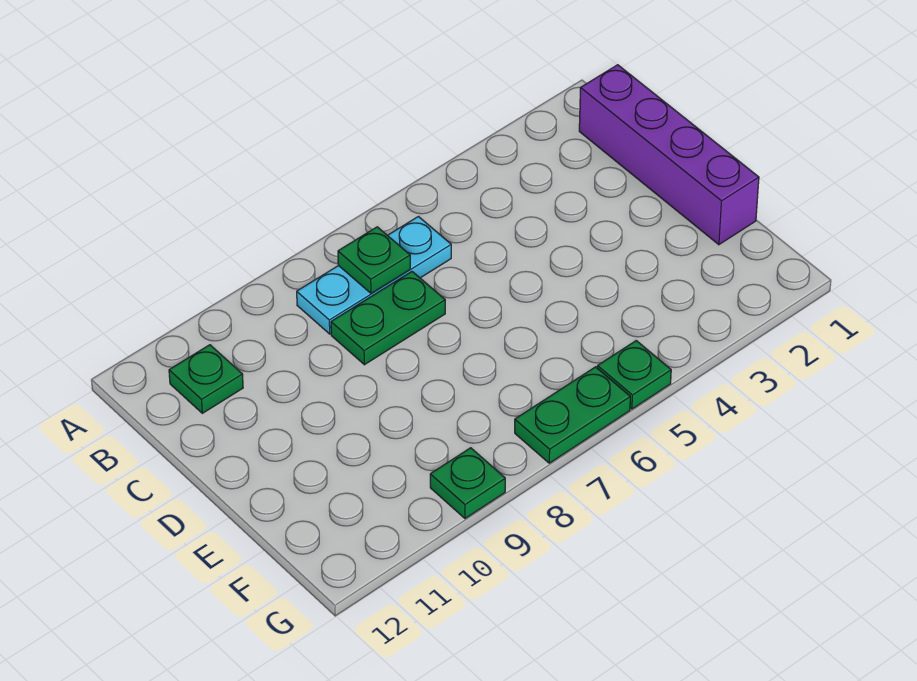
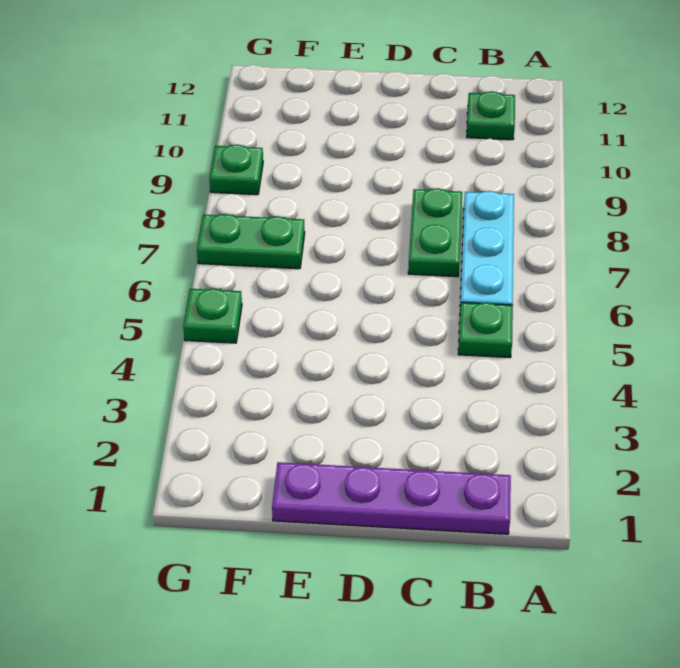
purple 1x4 brick [579,65,759,245] -> purple 1x4 plate [272,462,511,534]
green 1x1 plate [338,227,410,293] -> green 1x1 plate moved to [458,302,513,358]
green 1x2 plate [515,367,630,463] -> green 1x2 plate turned to [197,214,305,269]

